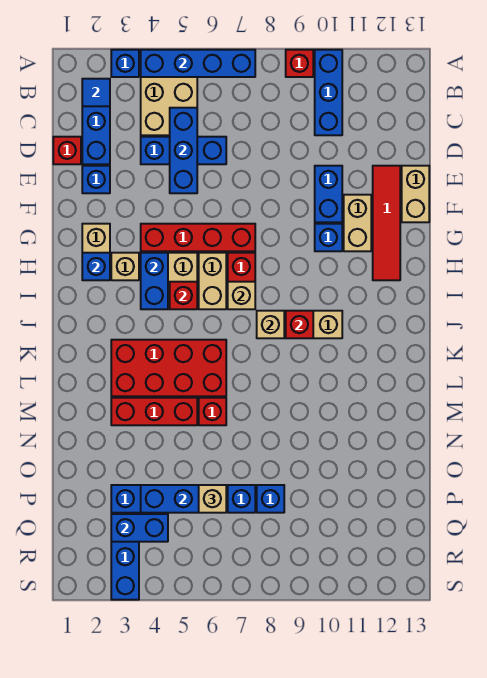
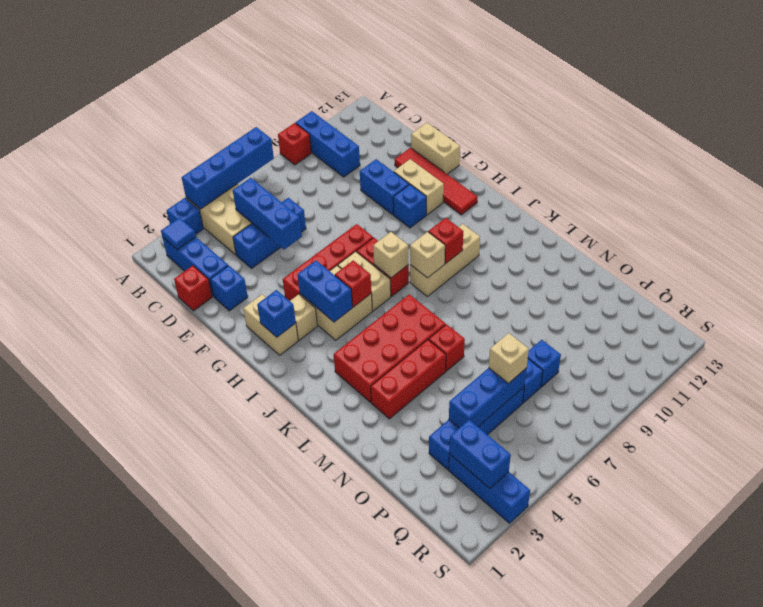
blue 1x2 brick [111,514,168,542] -> blue 1x2 brick turned to [449,420,511,488]

